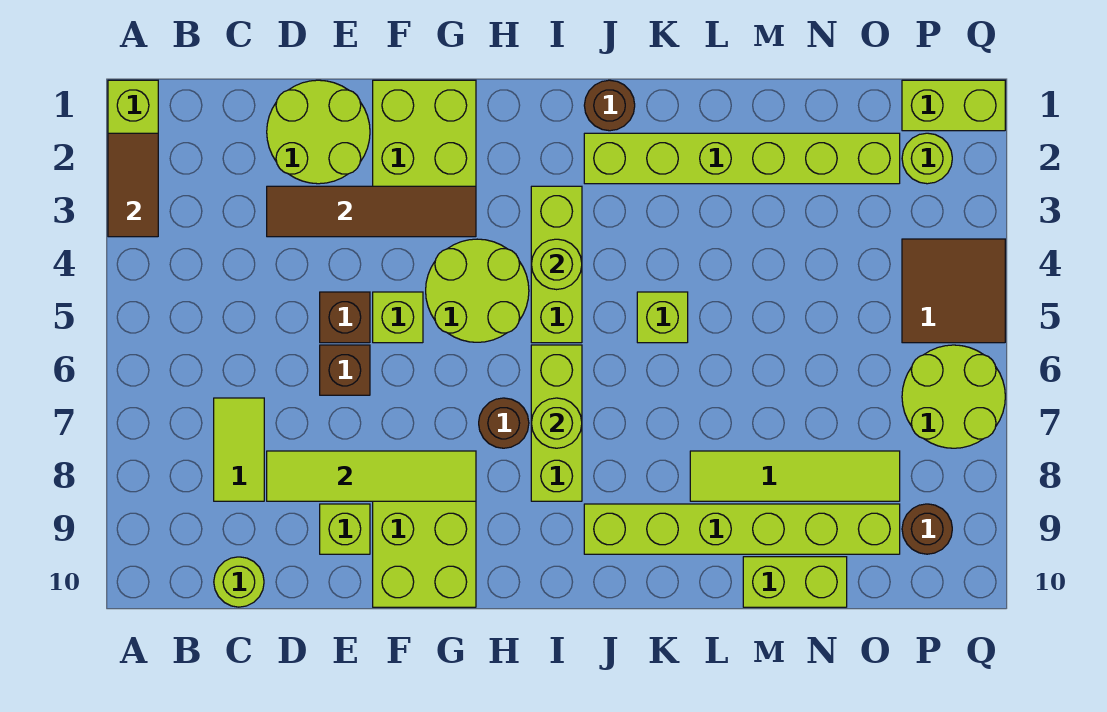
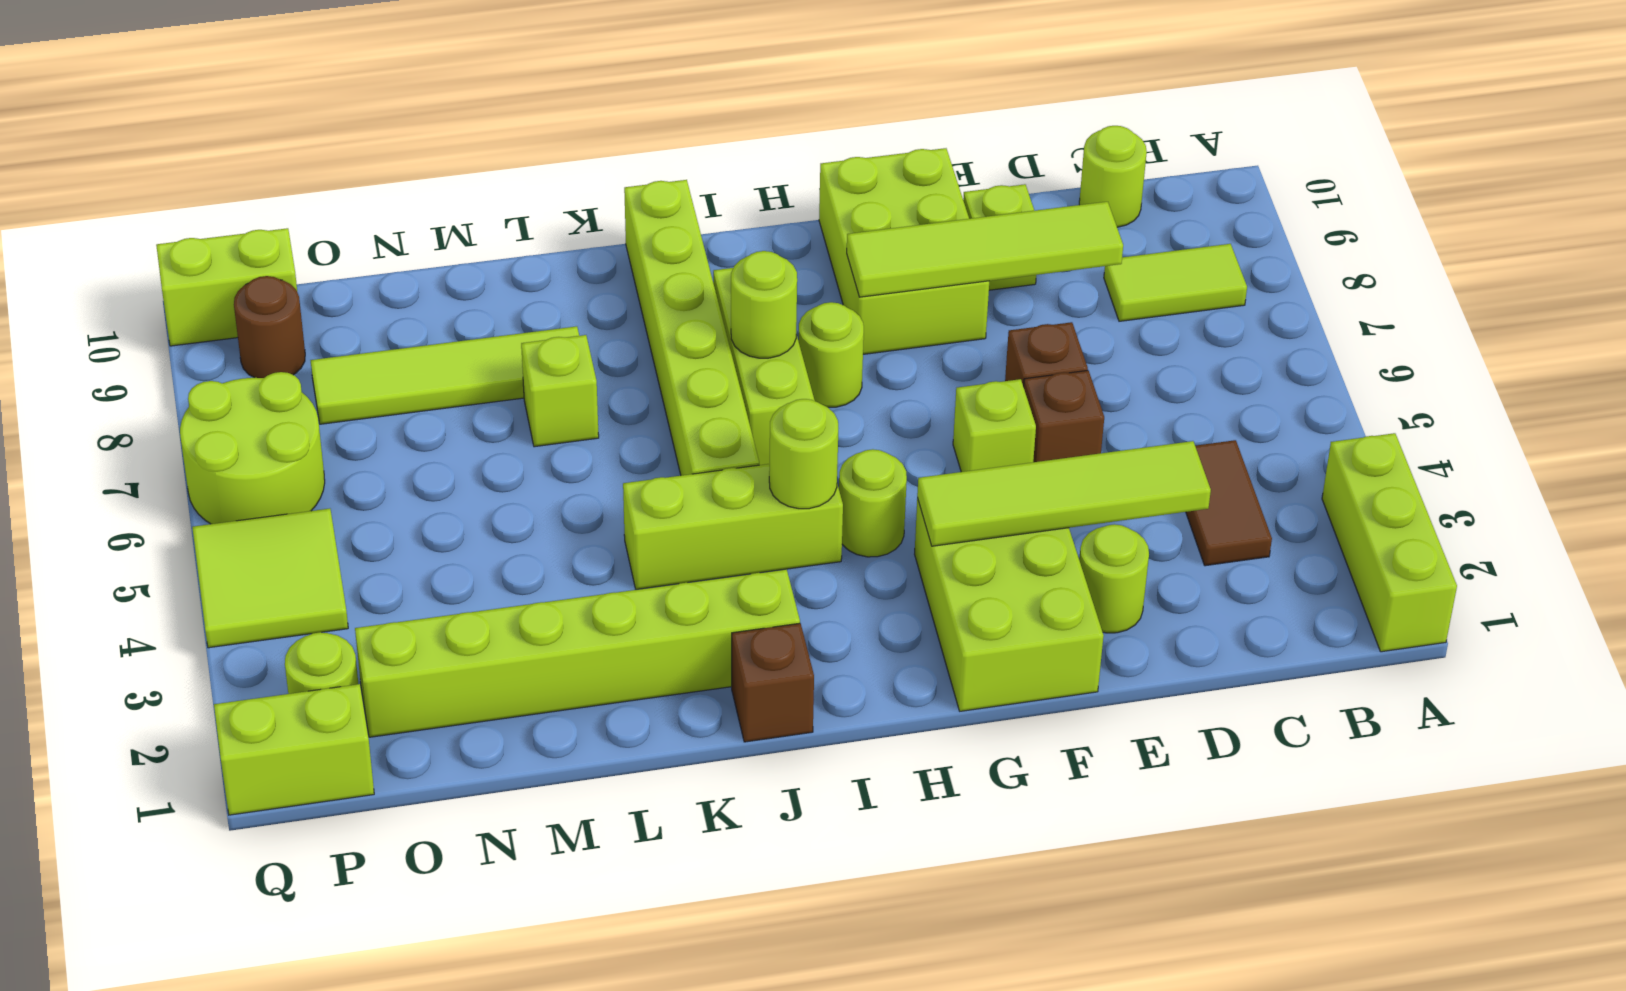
brown 1x2 tile [108,133,158,237] -> brown 1x2 tile moved to [1186,440,1272,566]
lime 1x2 tile [214,398,264,501] -> lime 1x2 tile turned to [1104,244,1247,321]
lime 2x2 round brick [267,80,370,184] -> lime 1x1 round brick [1079,524,1149,633]
brown 1x4 tile [267,186,476,237] -> lime 1x4 tile [917,441,1211,546]
lime 2x2 round brick [426,239,529,342] -> lime 1x1 round brick [839,449,907,557]
brown 1x1 round brick [479,398,529,448] -> lime 1x1 round brick [798,302,864,407]
lime 1x3 brick [531,186,582,343] -> lime 1x3 brick turned to [623,464,843,590]
brown 1x1 round brick [584,80,635,131] -> brown 1x1 brick [732,623,814,742]
lime 1x6 brick [584,504,900,554] -> lime 1x6 brick turned to [624,180,759,476]
lime 1x1 brick [637,292,688,343] -> lime 1x1 brick moved to [521,335,599,447]
lime 1x2 brick [743,557,847,607] -> lime 1x2 brick moved to [156,228,297,346]
brown 2x2 tile [902,239,1005,343] -> lime 2x2 tile [192,509,348,648]

